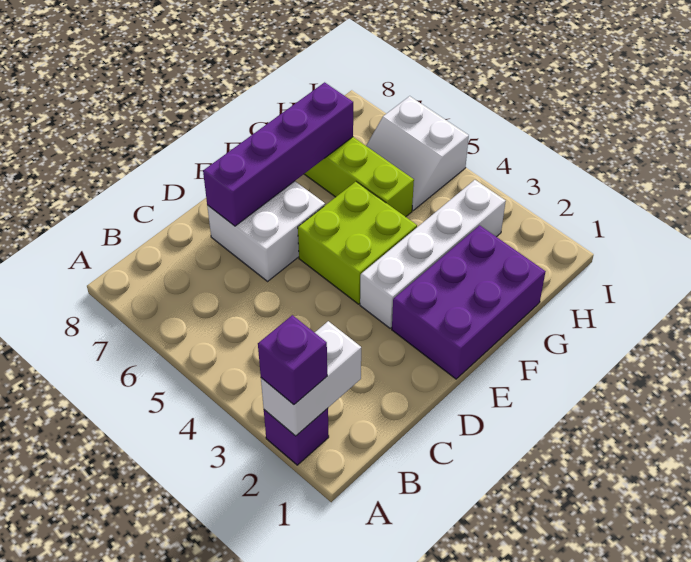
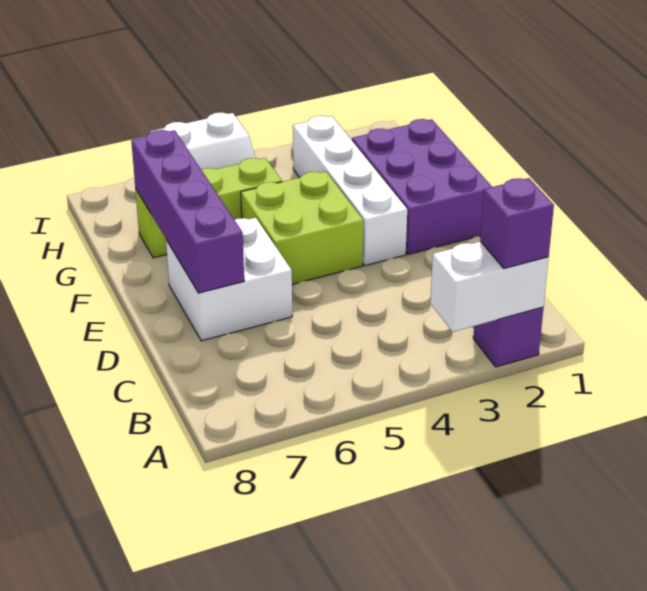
white 1x2 brick [261,321,361,436] -> white 1x2 brick turned to [430,241,549,332]

